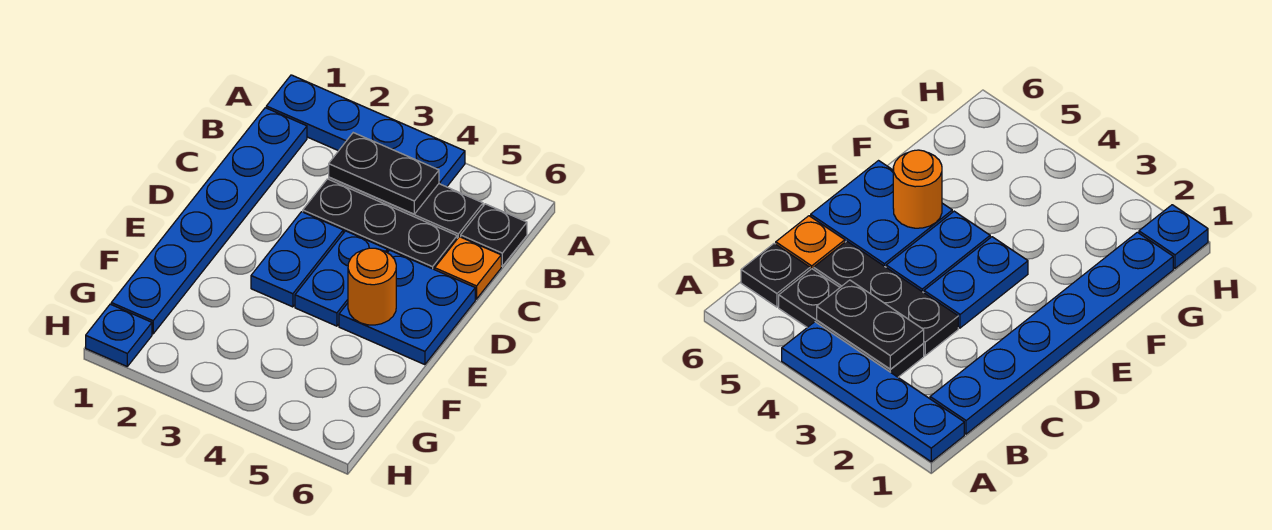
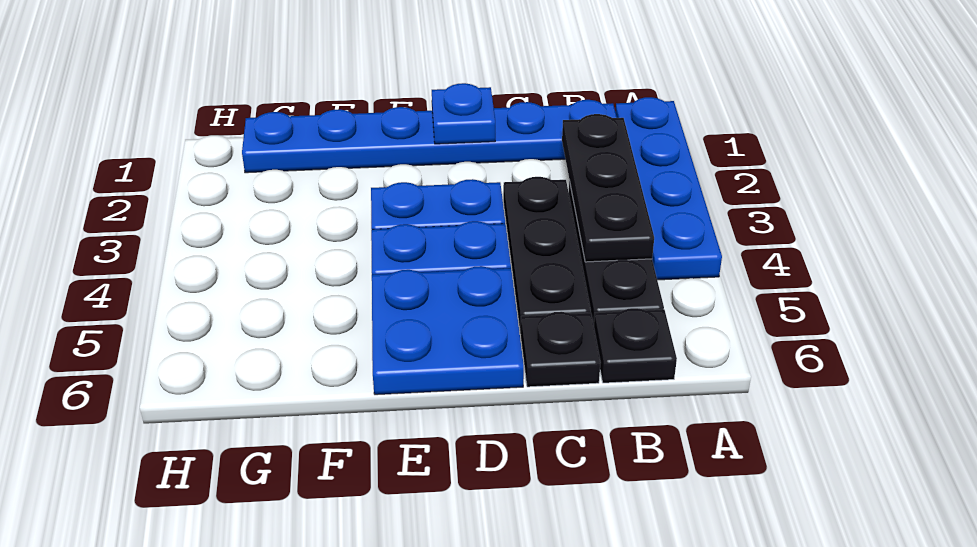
black 1x2 plate [329,133,439,214] -> black 1x3 plate [562,114,654,262]
orange 1x1 plate [435,237,501,299] -> black 1x1 plate [521,312,601,387]
orange 1x1 round brick [348,248,396,325] -> none
blue 1x1 plate [86,304,152,366] -> blue 1x1 plate moved to [432,83,495,144]

